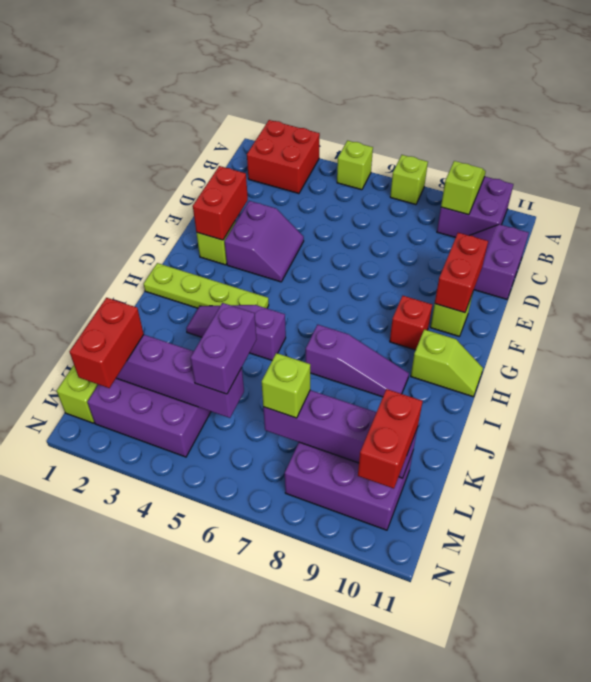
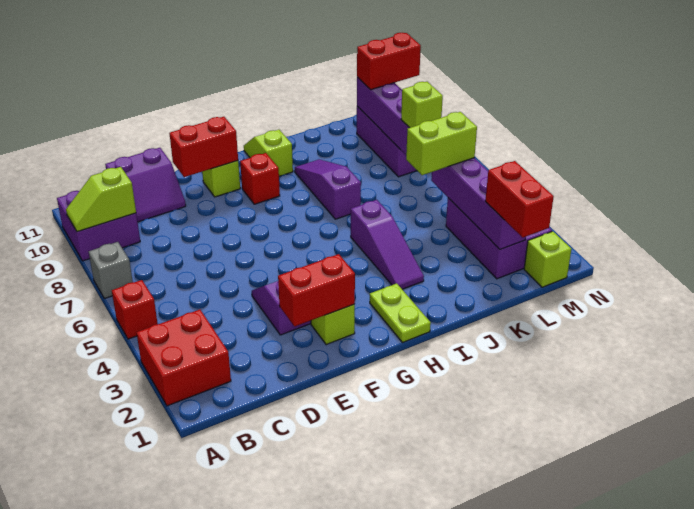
lime 1x1 brick [337,141,373,190] -> red 1x1 brick [112,280,158,339]
lime 1x1 brick [390,155,428,205] -> grey 1x1 brick [89,242,133,299]
lime 1x4 plate [144,263,269,308] -> lime 1x2 plate [370,283,431,343]
purple 1x2 brick [190,303,257,394] -> lime 1x2 brick [406,112,477,175]
red 1x2 brick [70,298,144,388] -> red 1x2 brick turned to [485,161,554,237]

